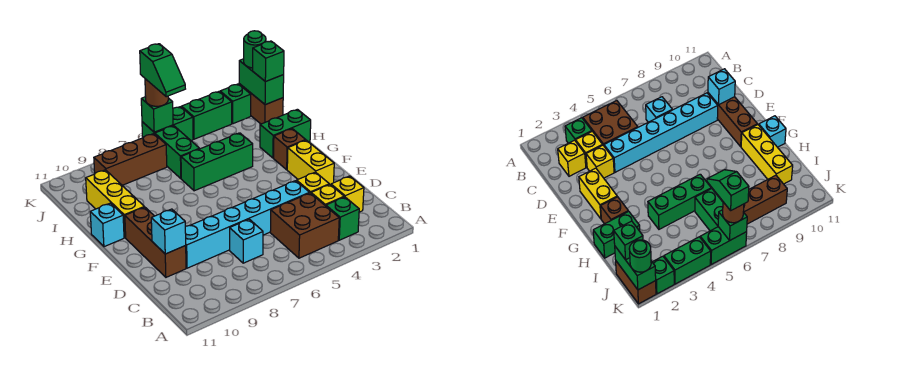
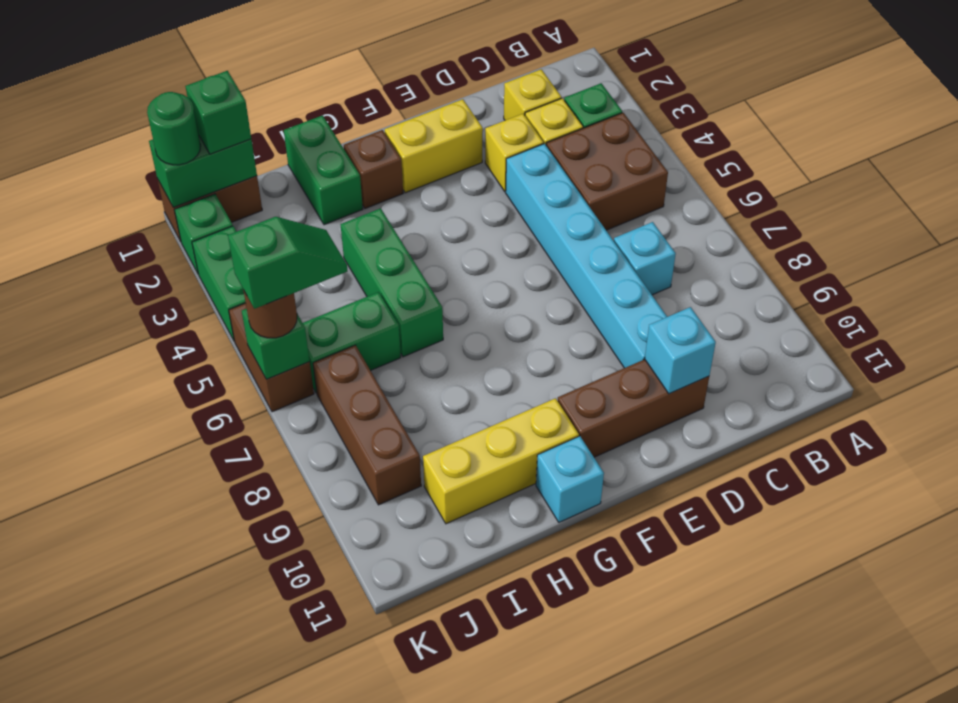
green 1x2 brick [142,107,193,140] -> brown 1x2 brick [229,303,314,412]

